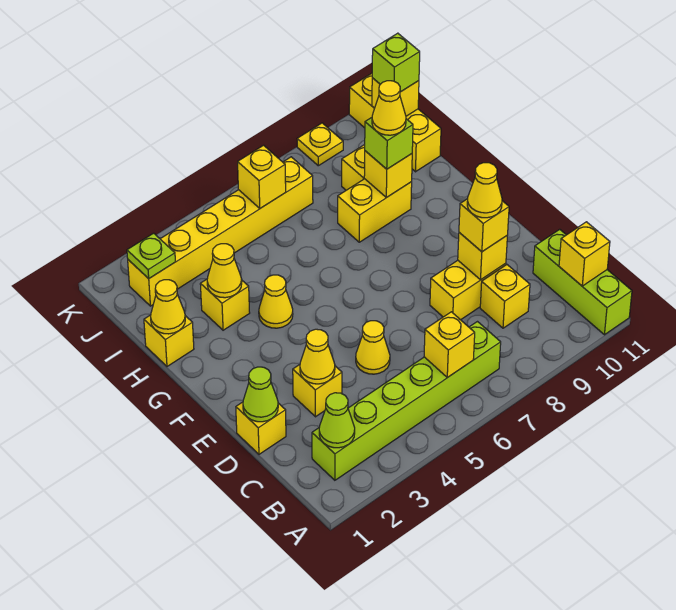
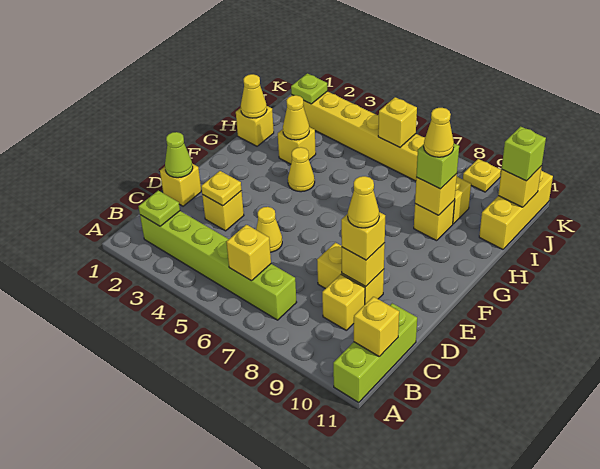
lime 1x1 cone [319,393,355,448] -> lime 1x1 plate [138,191,180,226]
yellow 1x1 cone [300,329,335,384] -> yellow 1x1 plate [201,171,242,206]
yellow 1x2 brick [338,179,412,242] -> yellow 1x1 brick [414,200,455,241]

